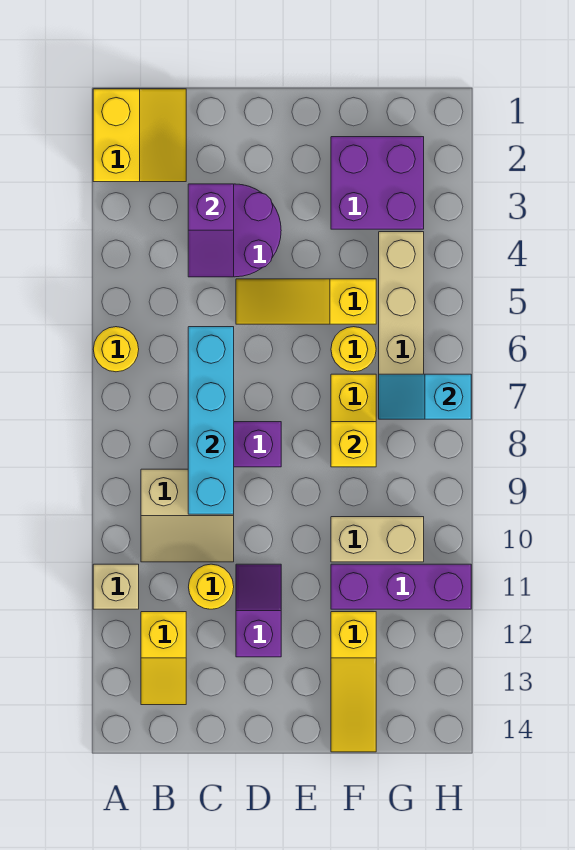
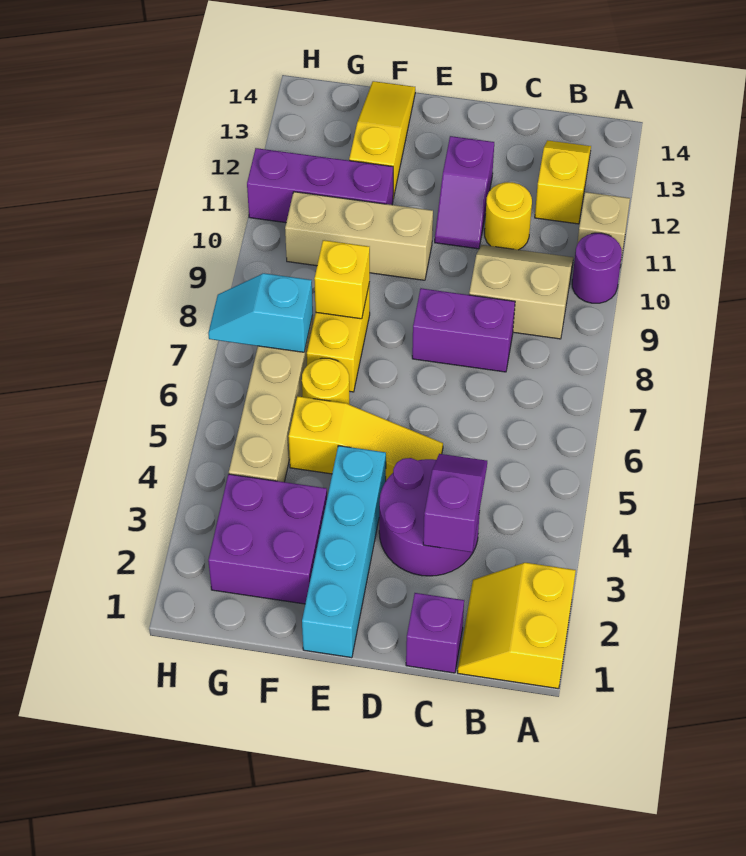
yellow 1x1 round brick [93,327,139,372] -> none
none -> purple 1x1 round brick [572,233,622,303]
none -> purple 1x1 brick [406,593,464,673]
cyan 1x4 brick [188,327,234,514] -> cyan 1x4 brick moved to [302,446,386,658]
tan 1x2 brick [331,517,424,562] -> tan 1x3 brick [285,192,433,280]
cyan 1x2 slope [379,374,471,419] -> cyan 1x2 slope turned to [208,273,313,352]

